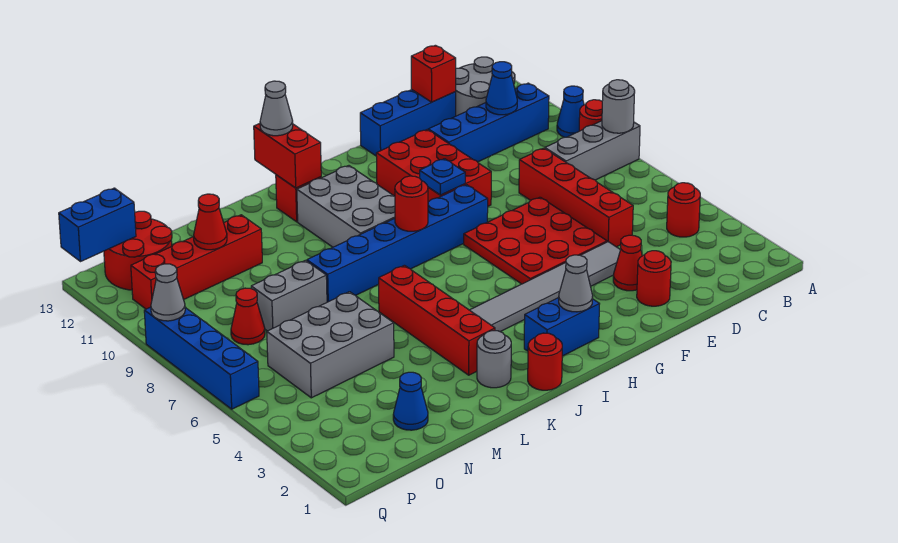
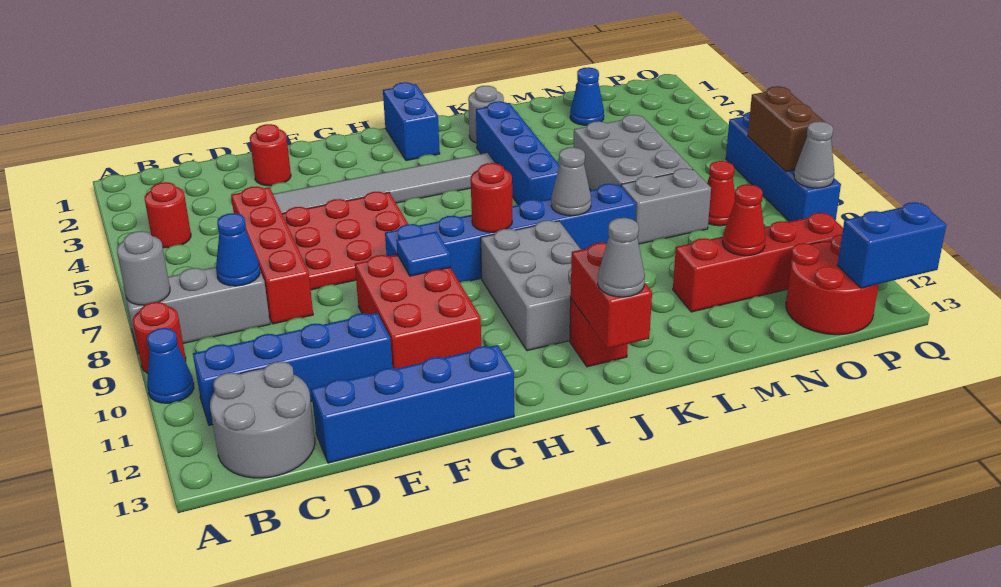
blue 1x1 cone [486,62,517,115] -> blue 1x1 cone moved to [216,213,260,286]
blue 1x3 brick [360,90,456,156] -> blue 1x4 brick [311,345,514,463]
red 1x1 brick [411,45,456,102] -> none
red 1x1 cone [613,235,642,291] -> none
blue 1x1 plate [420,159,465,195] -> blue 1x1 tile [396,232,451,276]
blue 1x2 brick [524,298,599,356] -> blue 1x2 brick turned to [383,82,440,161]
grey 1x1 cone [559,255,593,312] -> grey 1x1 cone moved to [551,147,591,216]
red 1x1 round brick [528,333,562,390] -> none
red 1x4 brick [379,265,495,375] -> blue 1x4 brick [476,101,559,205]
grey 2x3 brick [267,292,394,398] -> grey 2x3 brick turned to [574,115,693,190]
none -> brown 1x2 brick [748,86,825,172]

